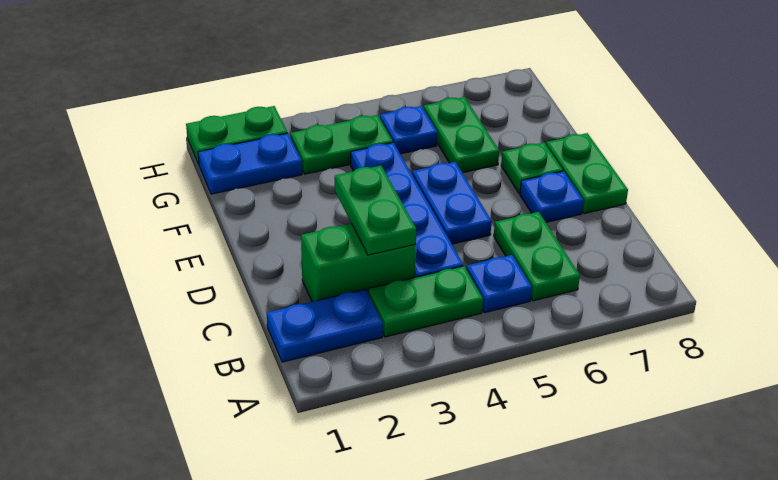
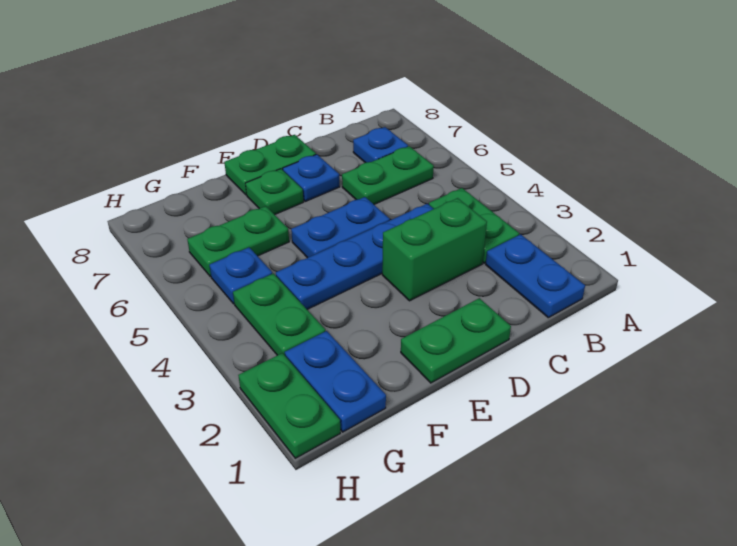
blue 1x1 plate [466,255,532,313] -> blue 1x1 plate moved to [353,127,408,163]
green 1x2 brick [301,224,416,302] -> green 1x2 brick turned to [382,198,487,301]
green 1x2 plate [335,166,416,255] -> green 1x2 plate moved to [401,298,511,383]

